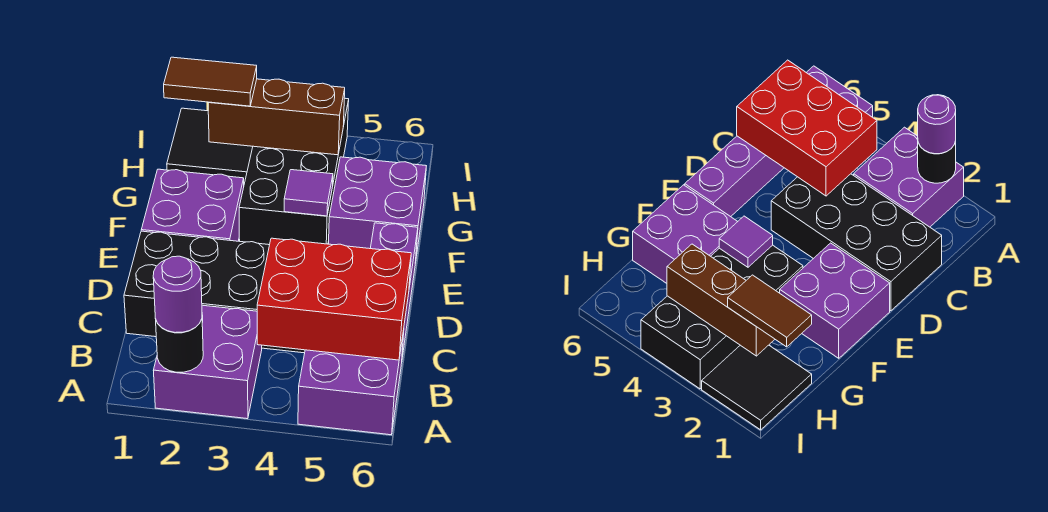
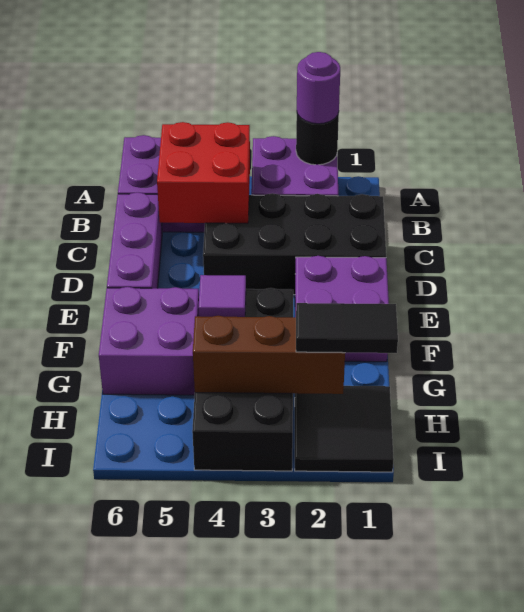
red 2x3 brick [257,238,411,360] -> red 2x2 brick [157,122,250,223]
brown 1x2 tile [164,57,257,106] -> black 1x2 tile [296,303,398,353]

